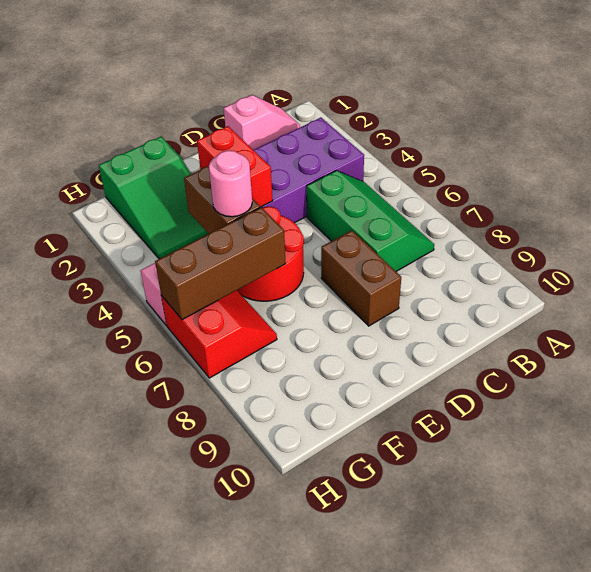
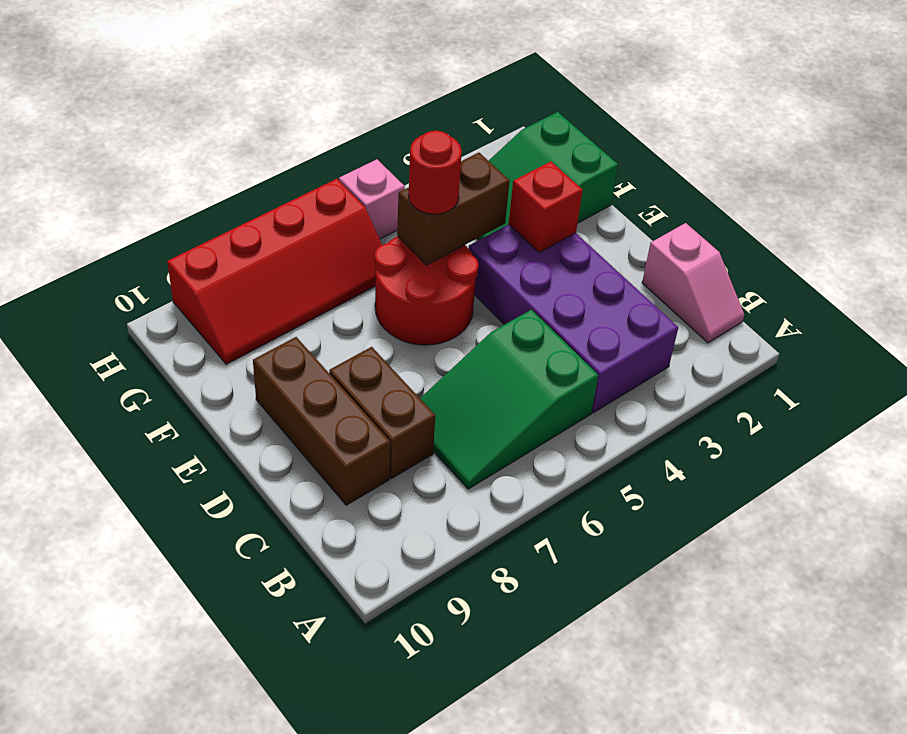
green 2x3 slope [307,171,434,271] -> green 2x3 slope turned to [420,310,599,489]
brown 1x2 brick [321,230,401,326] -> brown 1x2 brick turned to [329,347,435,479]
red 1x2 brick [197,126,273,207] -> red 1x1 brick [509,162,583,253]
pink 1x1 round brick [209,151,252,217] -> red 1x1 round brick [409,131,462,214]
brown 1x3 brick [155,207,286,320] -> brown 1x3 brick moved to [253,337,390,505]
red 2x2 slope [161,290,277,378] -> red 2x4 slope [167,179,382,364]

